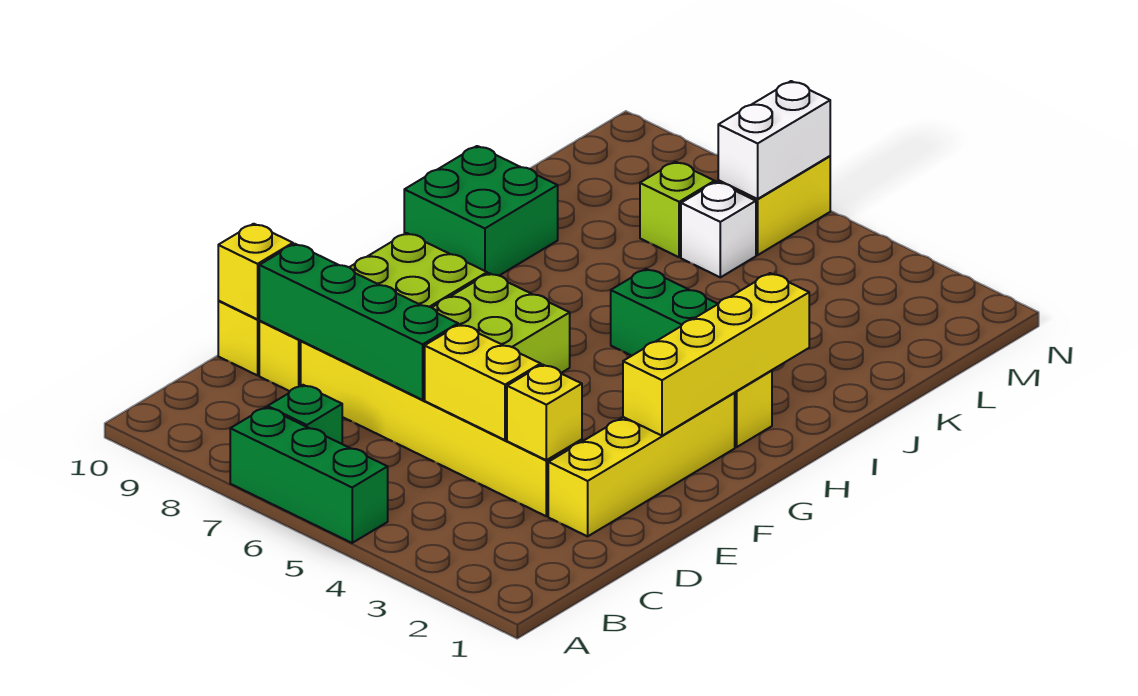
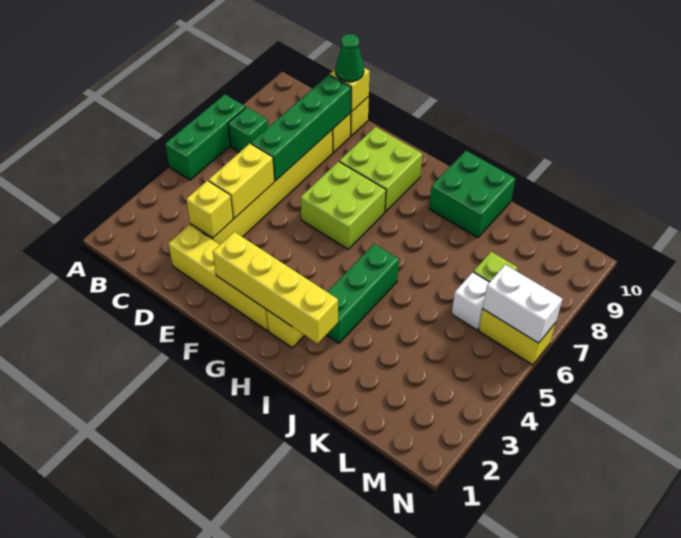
none -> green 1x1 cone [335,34,364,82]

